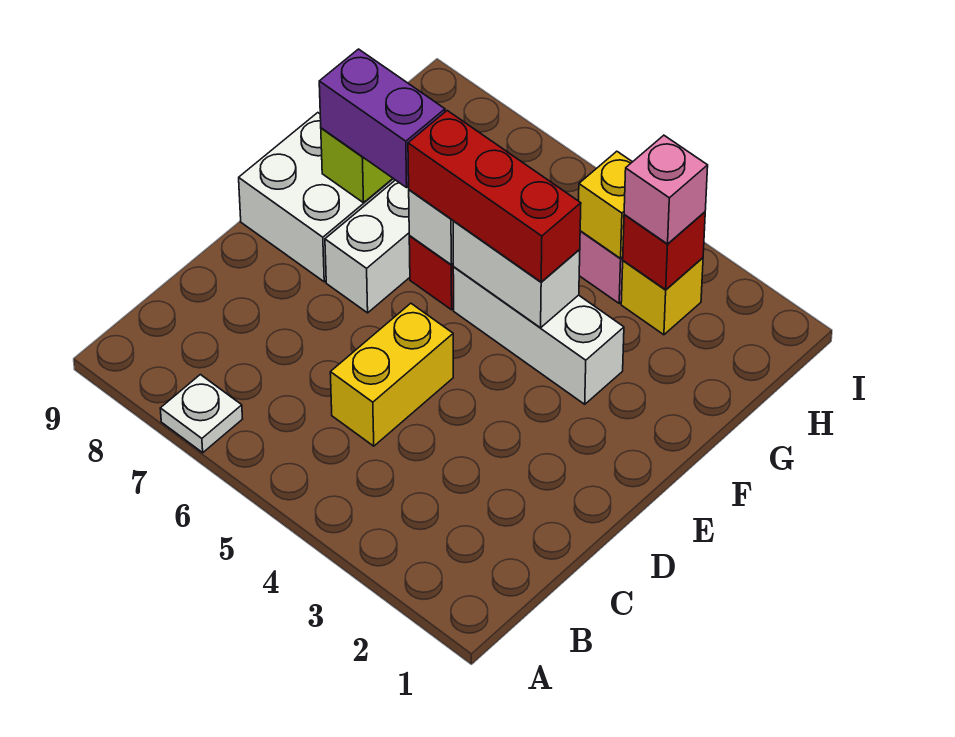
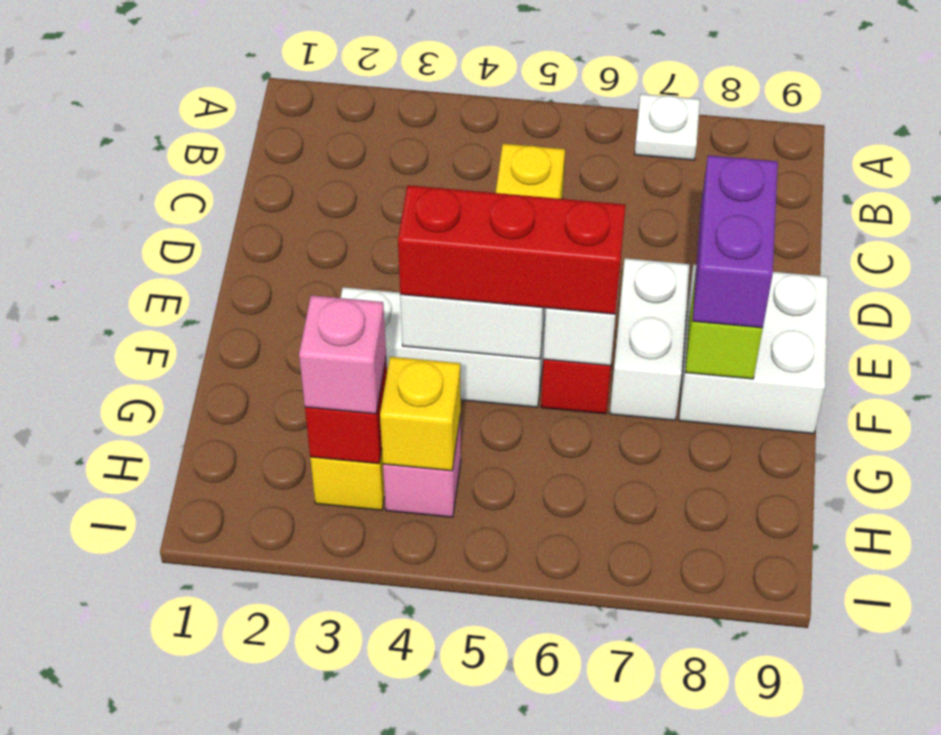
purple 1x2 brick [319,49,445,188] -> purple 1x2 brick turned to [693,155,778,328]

